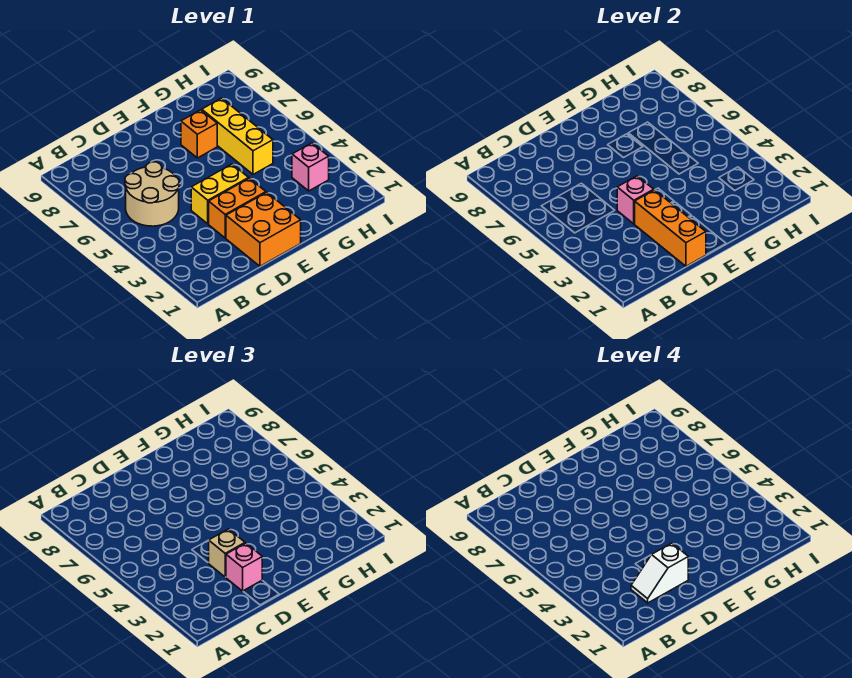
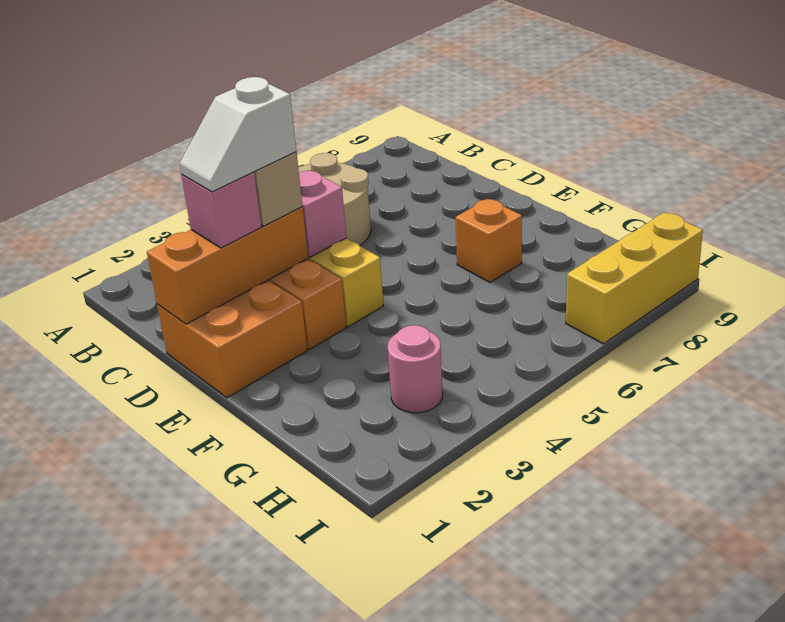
white 1x2 slope [631,543,688,603] -> white 1x2 slope turned to [179,77,296,192]
yellow 1x3 brick [202,98,273,174] -> yellow 1x3 brick moved to [566,213,703,344]
pink 1x1 brick [292,143,329,191] -> pink 1x1 round brick [388,325,443,413]

